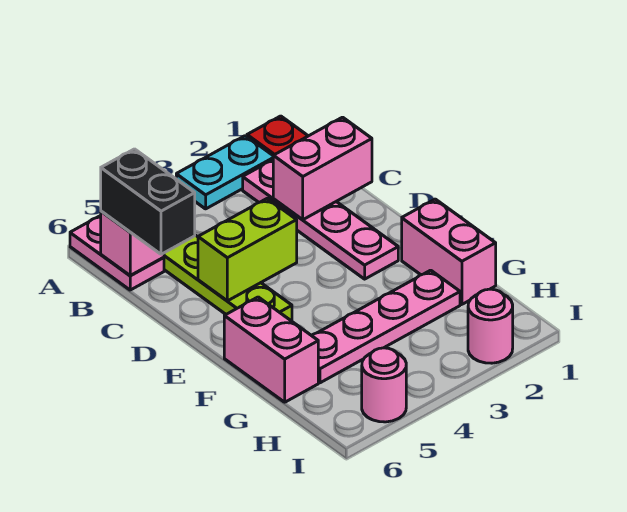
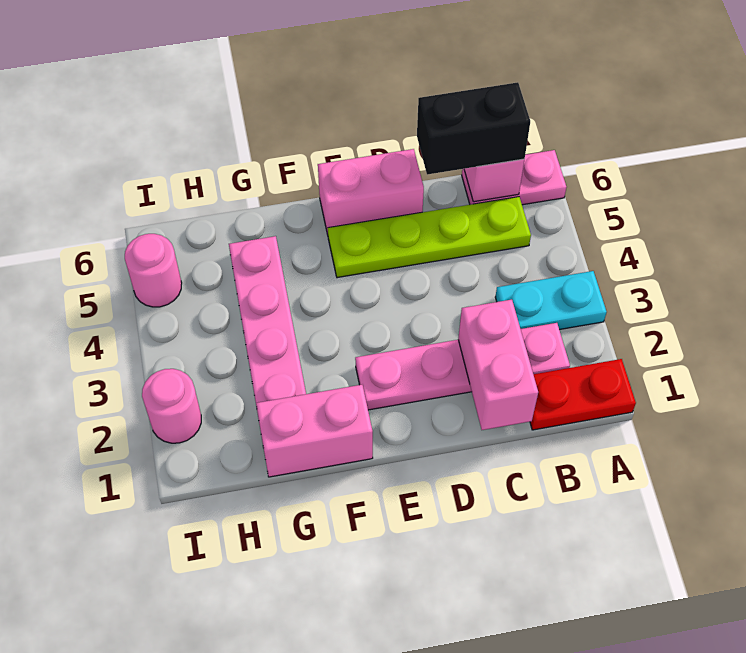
cyan 1x2 plate [176,136,273,209] -> cyan 1x2 plate turned to [495,271,607,330]
lime 1x2 brick [198,199,297,301] -> none
pink 1x2 brick [224,297,318,402] -> pink 1x2 brick moved to [318,149,424,235]

